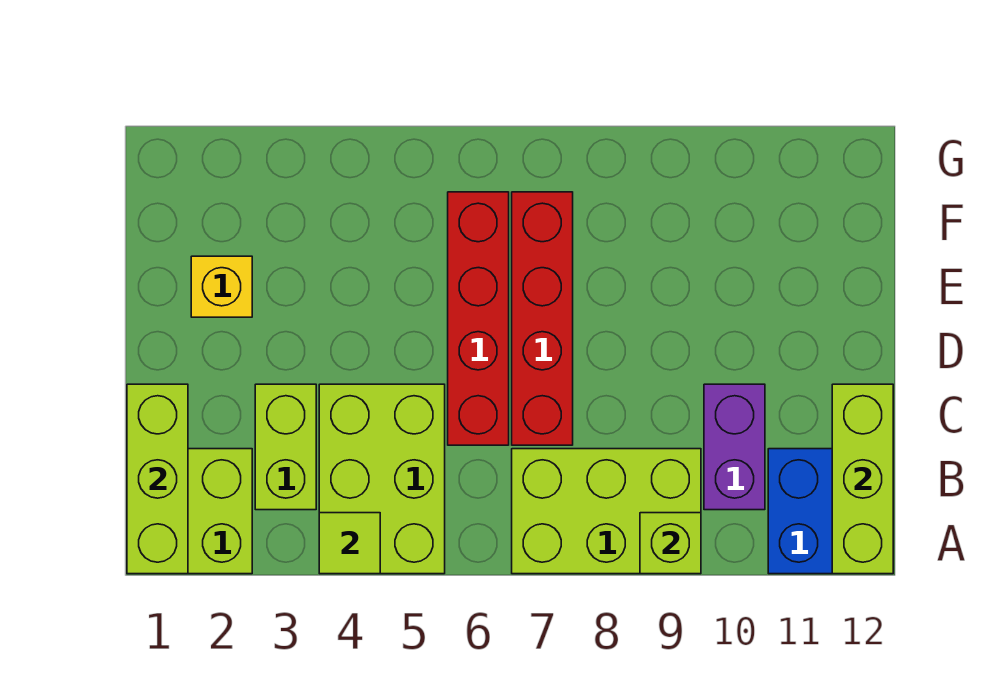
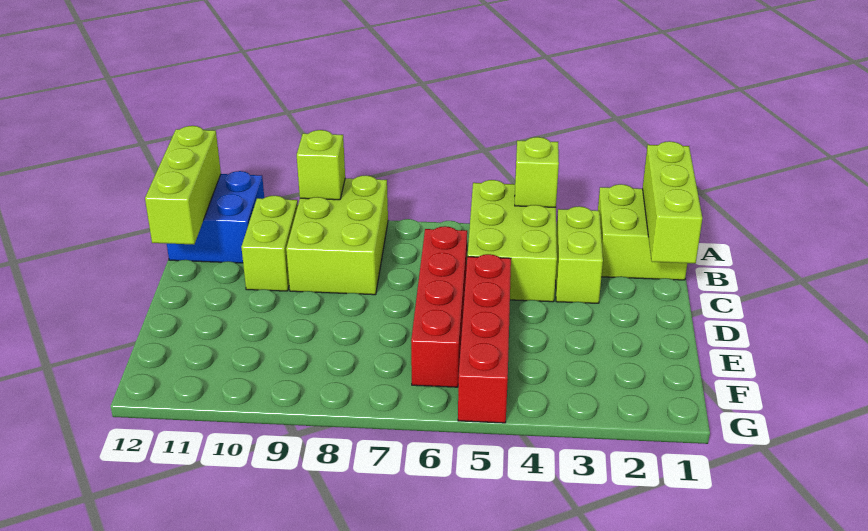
lime 1x1 tile [319,513,380,574] -> lime 1x1 brick [515,137,559,207]
lime 2x3 brick [512,449,701,574] -> lime 2x3 brick turned to [286,175,388,295]
purple 1x2 brick [704,384,765,510] -> lime 1x2 brick [241,196,298,291]
red 1x4 brick [512,192,573,445] -> red 1x4 brick moved to [458,254,511,423]
yellow 1x1 brick [191,256,252,317] -> none

